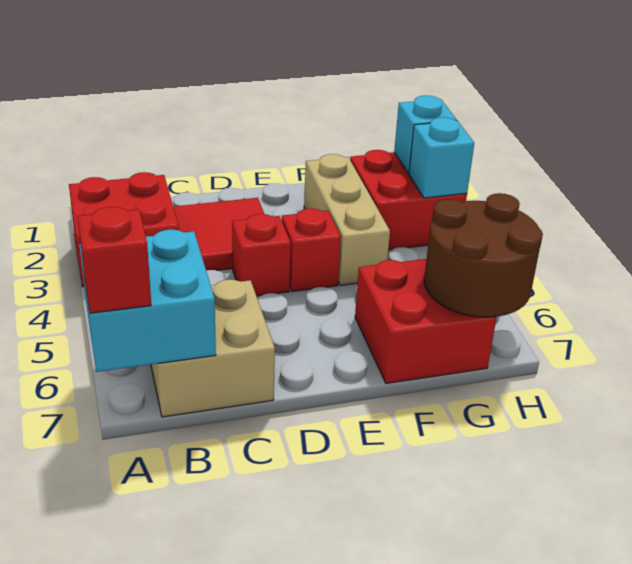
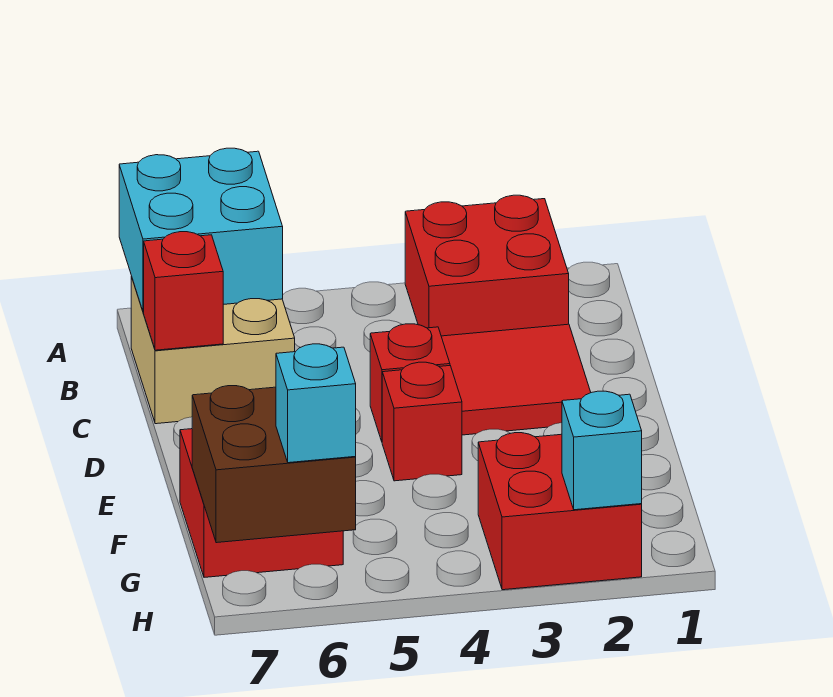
red 1x1 brick [78,207,151,313] -> red 1x1 brick moved to [144,232,223,350]
tan 1x3 brick [304,154,390,285] -> none
brown 2x2 round brick [424,193,543,317] -> brown 2x2 brick [192,386,356,543]
cyan 1x1 brick [409,117,474,198] -> cyan 1x1 brick moved to [276,344,356,463]

